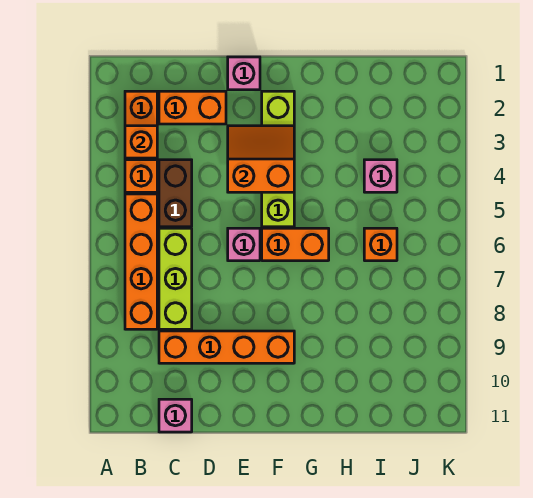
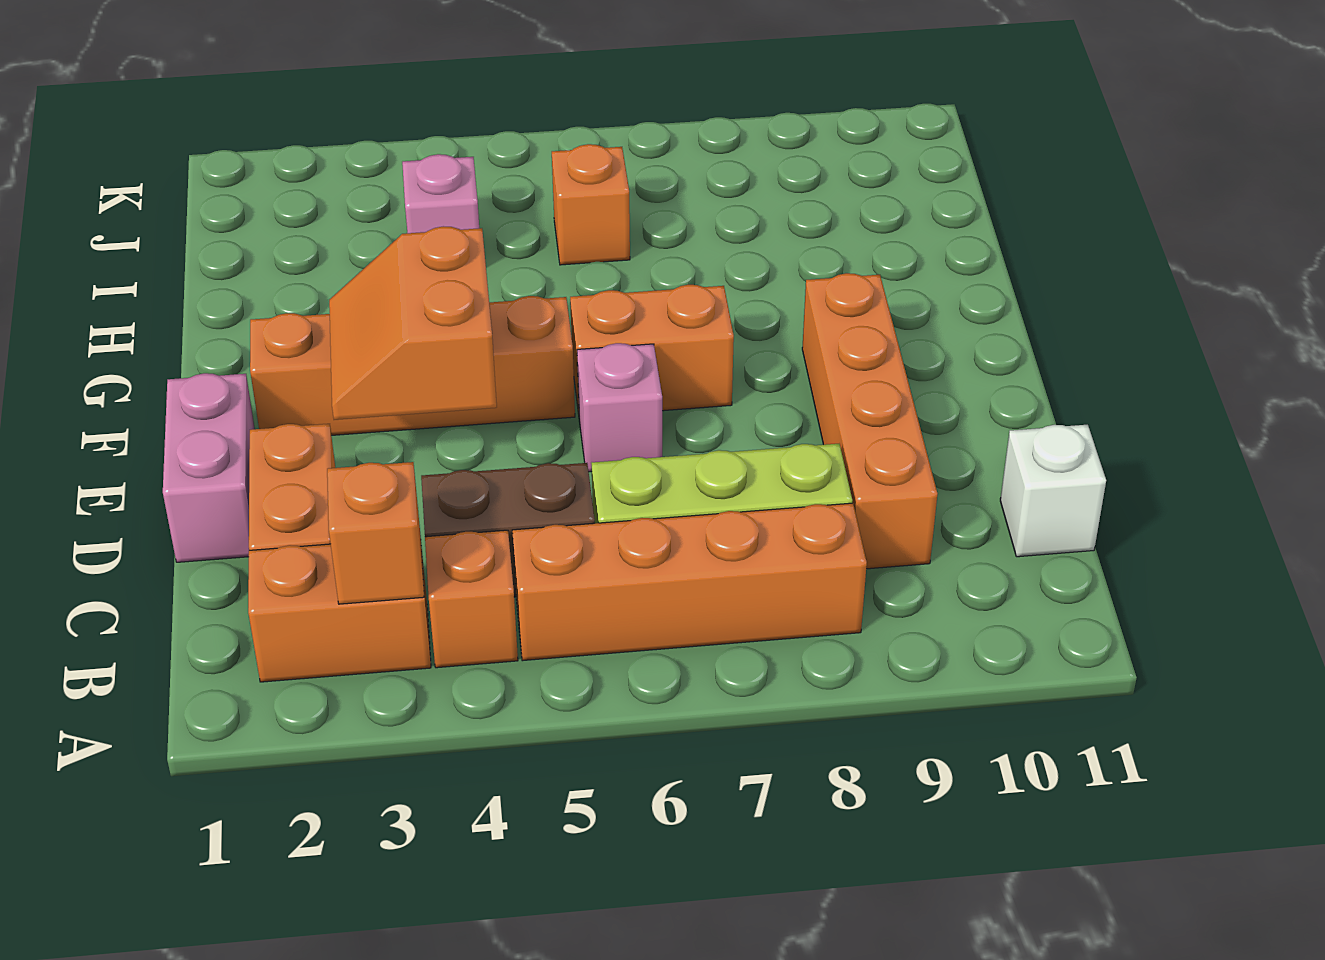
pink 1x1 brick [159,399,192,432] -> white 1x1 brick [1000,425,1106,557]
pink 1x1 brick [228,57,260,90] -> pink 1x2 brick [163,373,255,562]
lime 1x4 brick [262,91,294,227] -> orange 1x4 brick [250,296,575,435]
orange 1x2 brick [262,228,329,261] -> orange 1x2 brick turned to [570,285,734,414]

